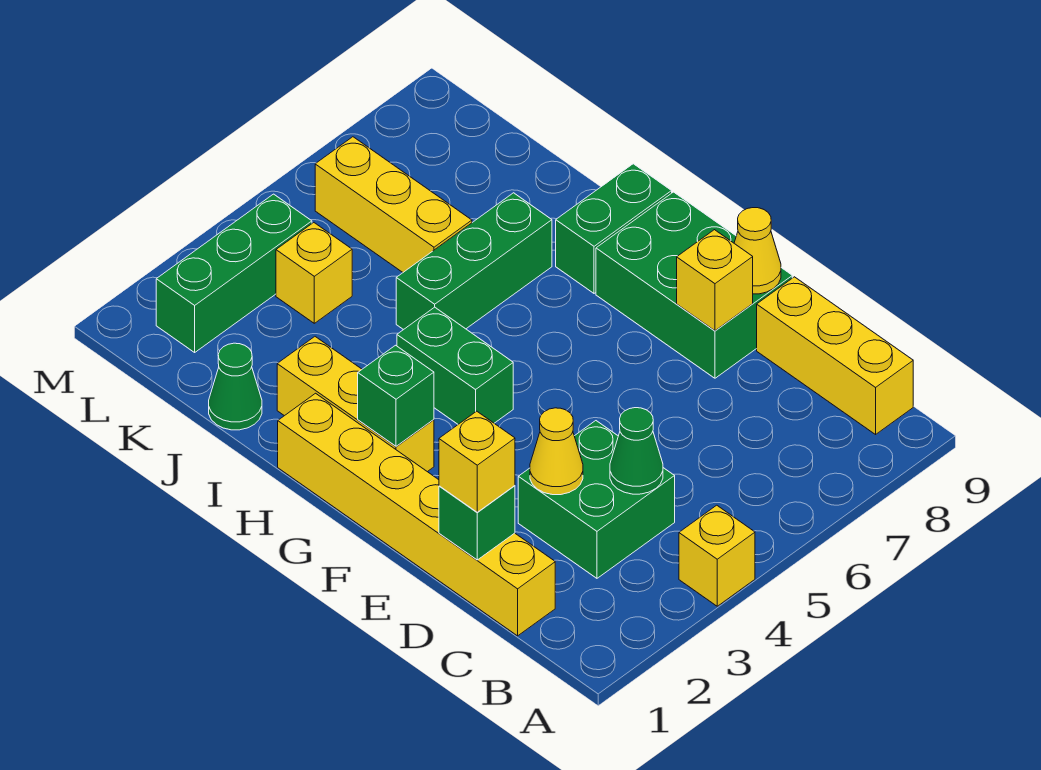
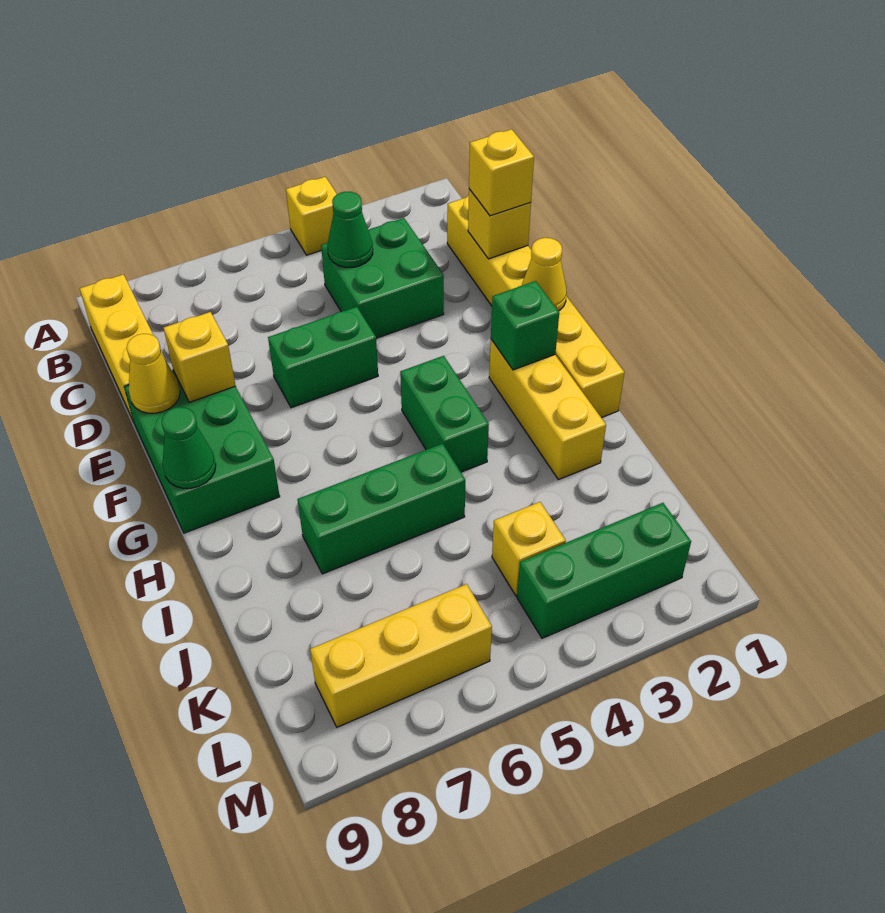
green 1x1 brick [439,486,515,560] -> yellow 1x1 brick [468,189,531,259]
yellow 1x1 cone [530,408,583,495] -> yellow 1x1 cone moved to [521,238,567,311]
green 1x2 brick [556,164,672,293] -> green 1x2 brick moved to [268,307,378,408]
green 1x1 cone [209,343,262,430] -> green 1x1 cone moved to [162,407,216,488]
yellow 1x3 brick [315,137,472,272] -> yellow 1x3 brick turned to [310,584,492,727]

